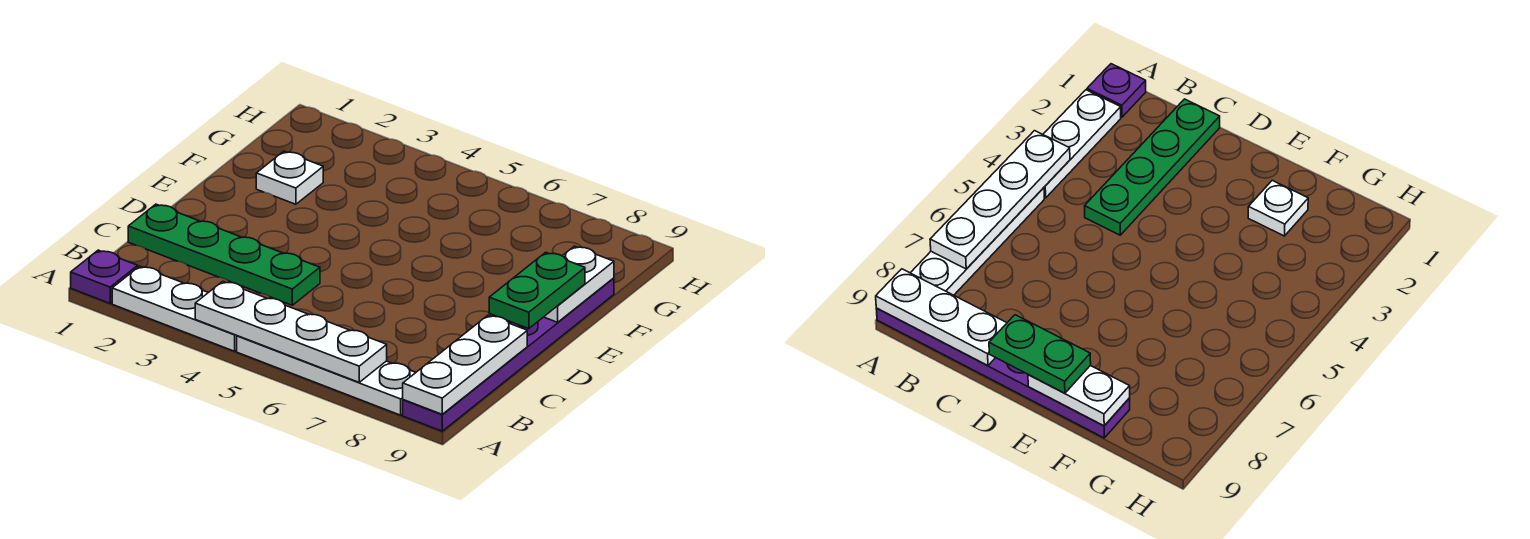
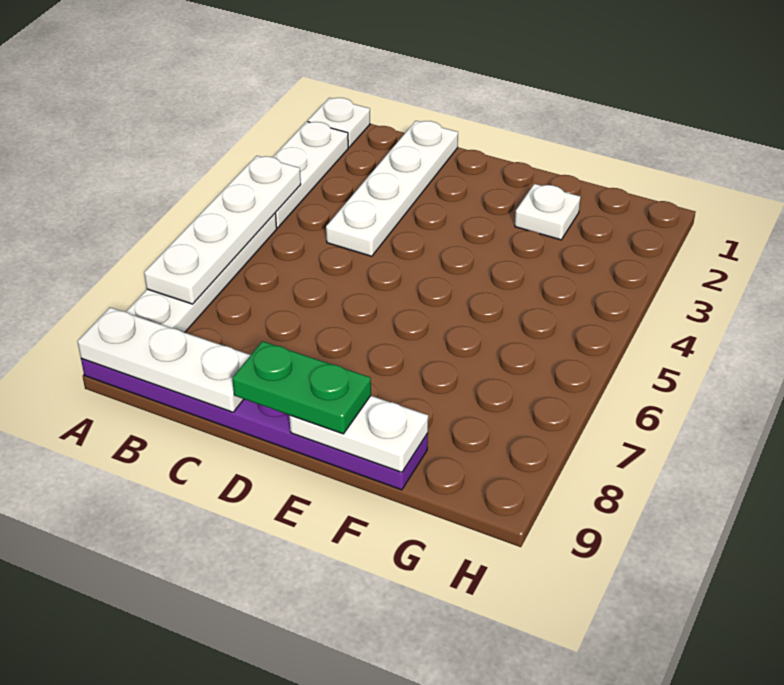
purple 1x1 plate [71,250,138,303] -> white 1x1 plate [308,98,370,147]
green 1x4 plate [128,204,320,305] -> white 1x4 plate [326,121,458,256]

